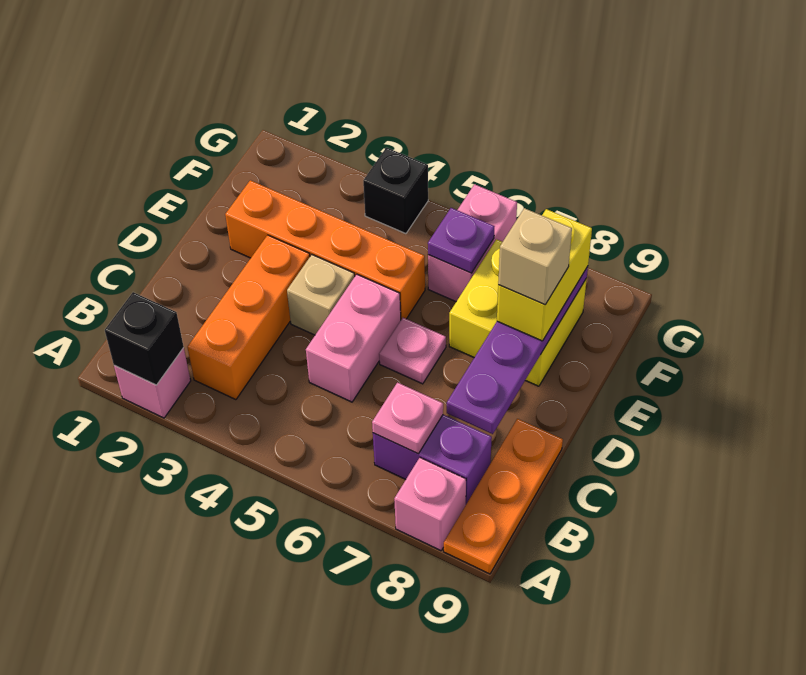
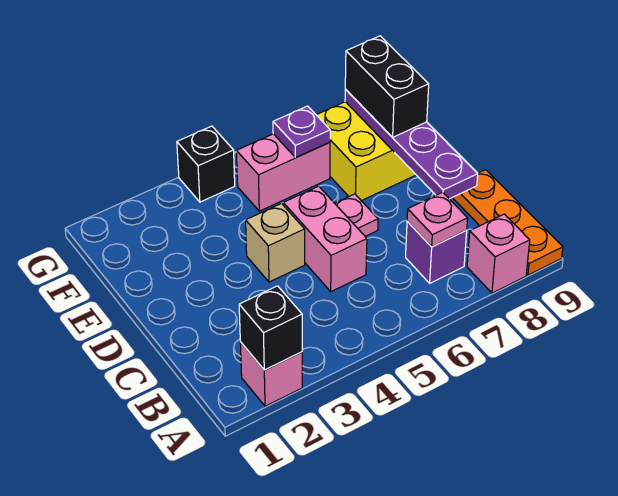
orange 1x3 brick [187,235,310,400] -> none
purple 1x2 brick [373,415,492,504] -> purple 1x1 brick [406,222,467,283]
orange 1x4 brick [225,180,425,319] -> none
yellow 1x2 brick [497,209,592,341] -> black 1x2 brick [345,36,429,137]
tan 1x1 brick [498,208,572,304] -> none
pink 1x2 brick [428,184,517,302] -> pink 1x2 brick turned to [236,134,330,211]

